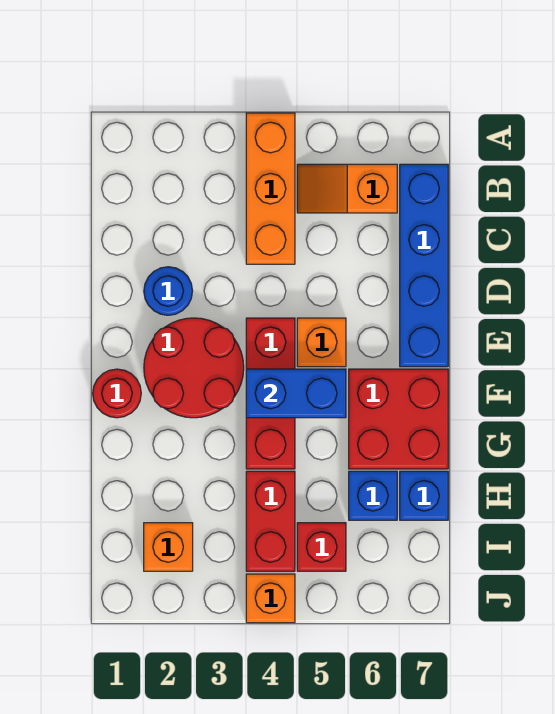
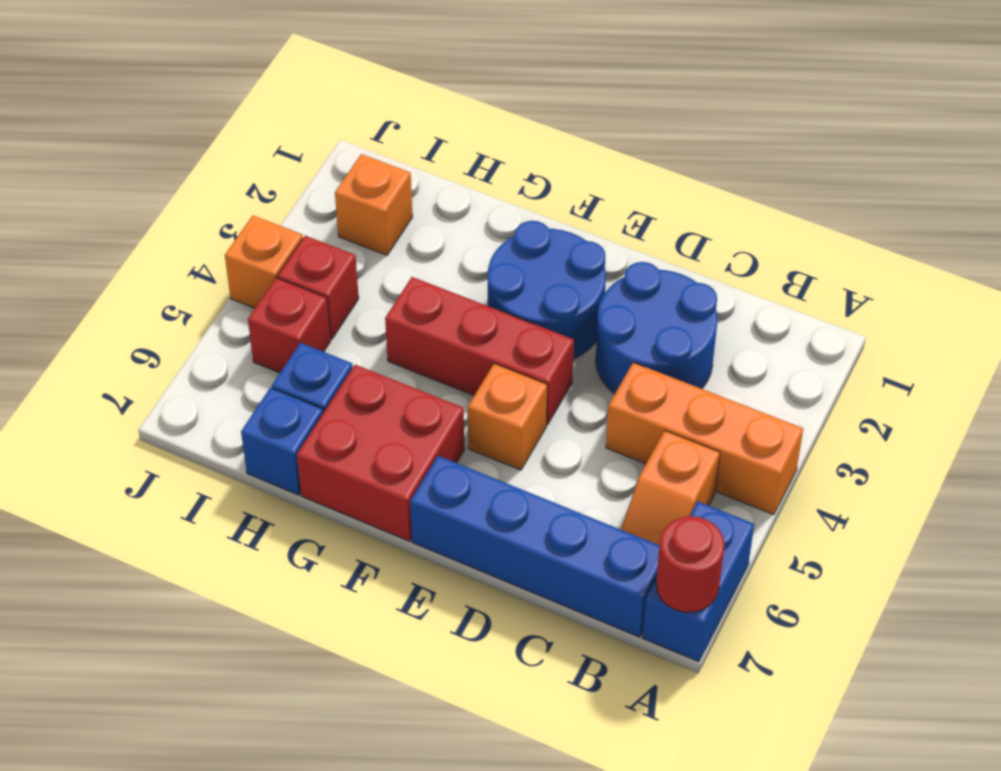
orange 1x2 slope [297,164,397,213] -> orange 1x2 slope turned to [621,431,720,545]
blue 1x1 round brick [144,267,192,315] -> blue 2x2 round brick [596,262,717,394]
red 2x2 round brick [144,318,244,418] -> blue 2x2 round brick [488,221,606,359]
red 1x1 round brick [93,369,141,418] -> red 1x1 round brick moved to [656,516,724,612]
blue 1x2 brick [246,369,346,418] -> blue 1x2 brick moved to [643,502,754,662]
red 1x2 brick [246,471,295,571] -> red 1x1 brick [278,236,359,339]

